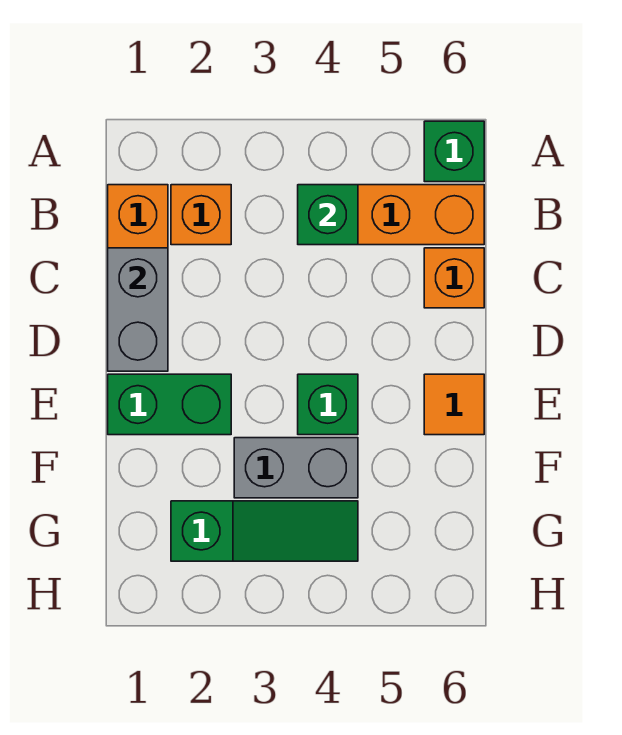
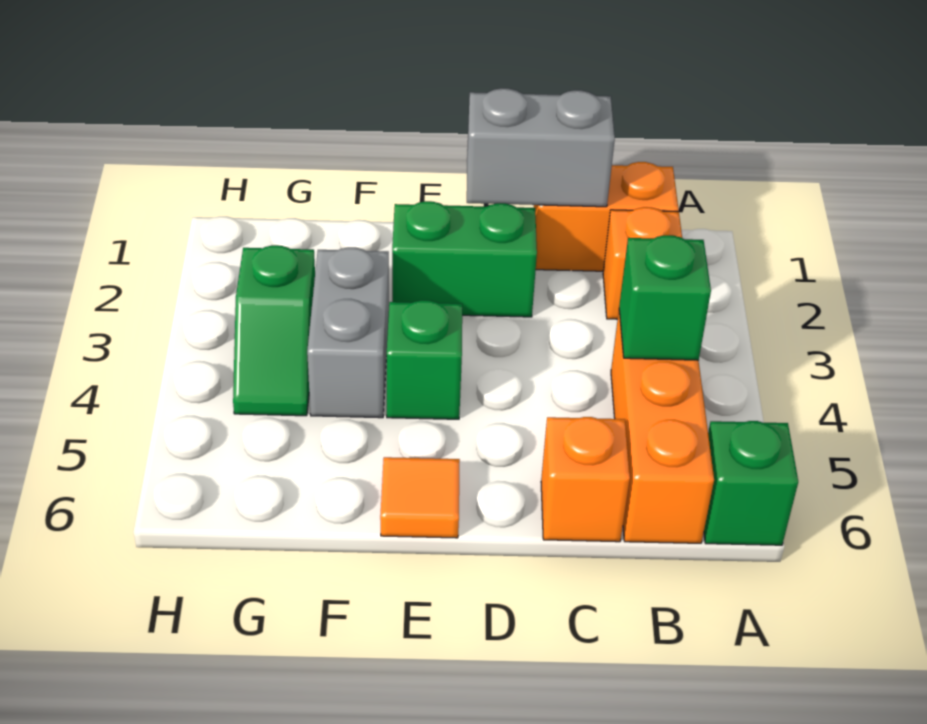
green 1x2 brick [108,374,231,435] -> green 1x2 brick turned to [392,201,537,317]
green 1x3 slope [171,501,358,561] -> green 1x2 slope [233,245,315,416]

